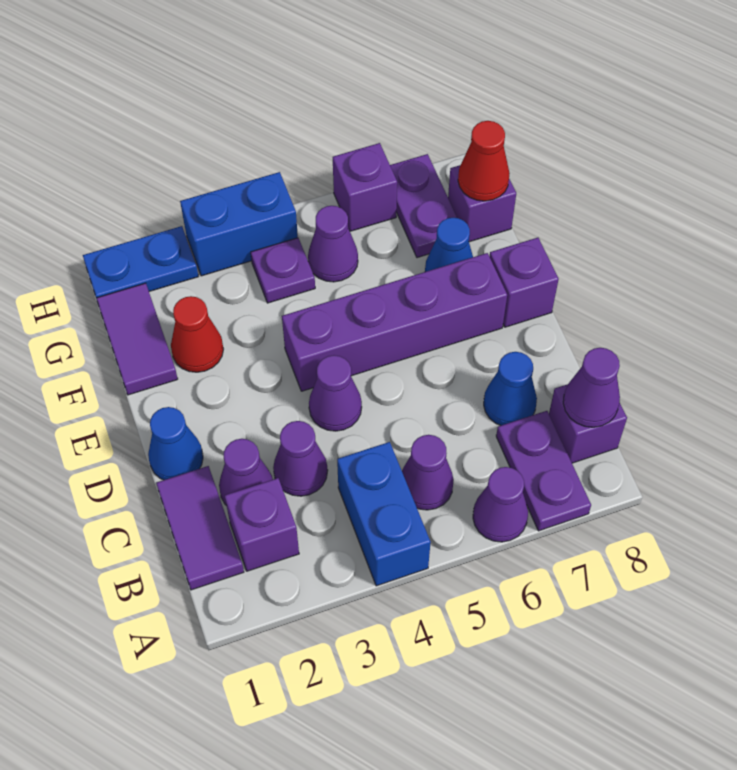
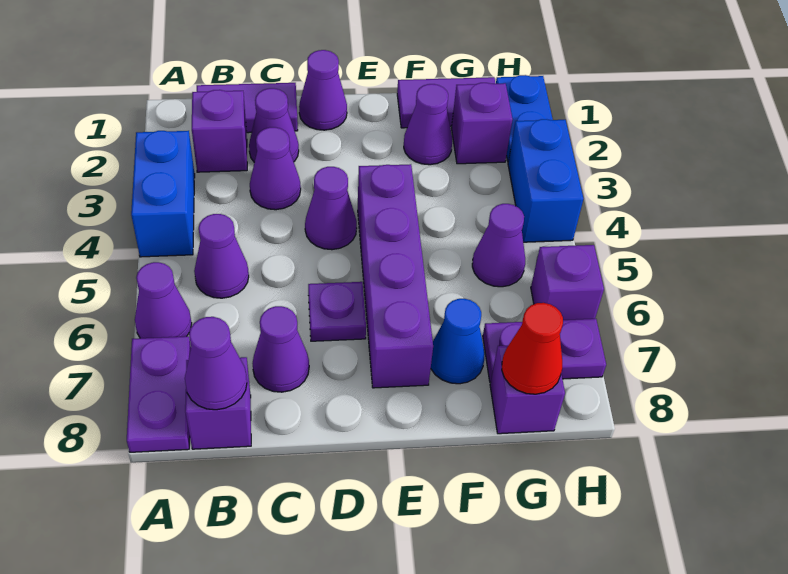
blue 1x2 brick [337,442,431,586] -> blue 1x2 brick turned to [131,131,195,257]
purple 1x2 plate [496,411,591,531] -> purple 1x2 plate turned to [127,336,191,452]
blue 1x1 cone [484,352,537,426] -> purple 1x1 cone [252,306,309,392]
blue 1x1 cone [148,407,203,480] -> purple 1x1 cone [299,50,347,130]
purple 1x1 brick [490,238,559,327] -> purple 1x1 brick moved to [452,83,512,164]
red 1x1 cone [171,296,223,372] -> purple 1x1 cone [404,84,452,165]
purple 1x1 plate [251,238,315,303] -> purple 1x1 plate moved to [308,282,366,341]

